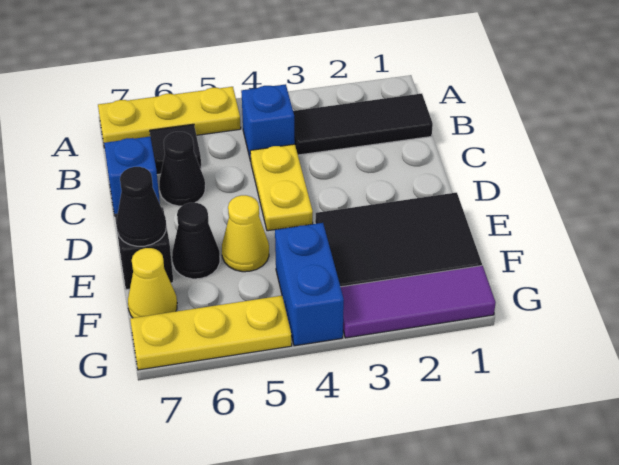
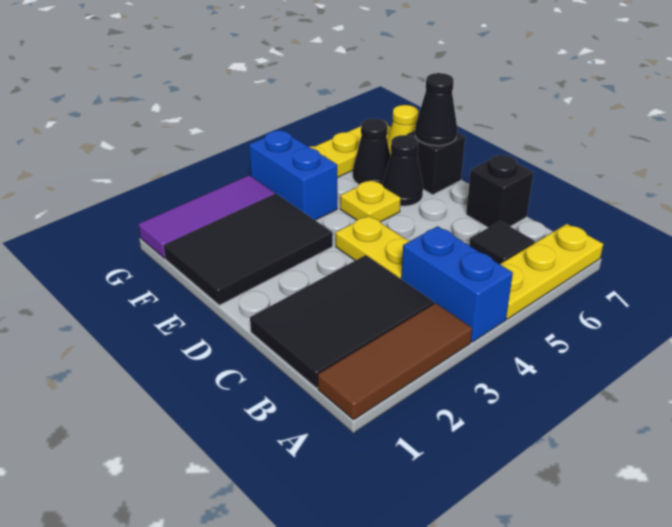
none -> brown 1x3 tile [318,303,472,420]
black 1x3 tile [293,94,433,155] -> black 2x3 tile [250,255,434,388]
blue 1x1 brick [241,84,295,161] -> blue 1x2 brick [401,226,513,342]
black 1x1 cone [159,132,205,206] -> black 1x1 cone moved to [353,119,390,184]
blue 1x1 brick [104,137,160,216] -> black 1x1 brick [466,155,534,228]
yellow 1x1 cone [222,195,269,272] -> yellow 1x1 plate [340,180,401,222]

